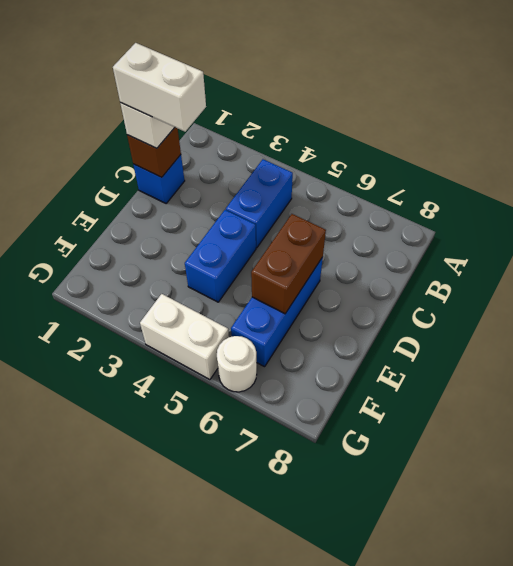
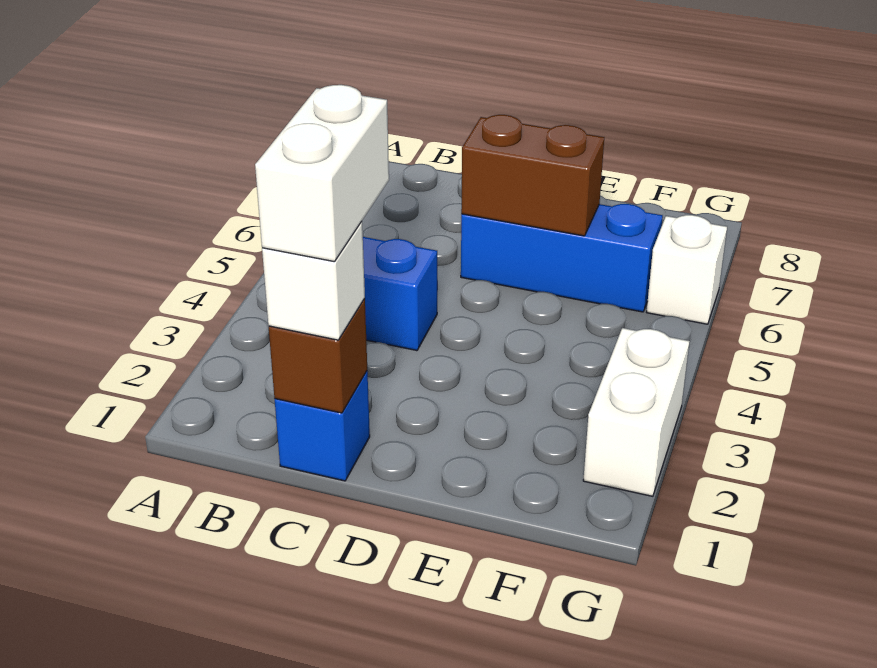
blue 1x2 brick [185,210,256,302] -> none
white 1x2 brick [140,294,229,380] -> white 1x2 brick moved to [583,328,690,496]
white 1x1 round brick [217,336,257,392] -> white 1x1 brick [647,215,727,324]

